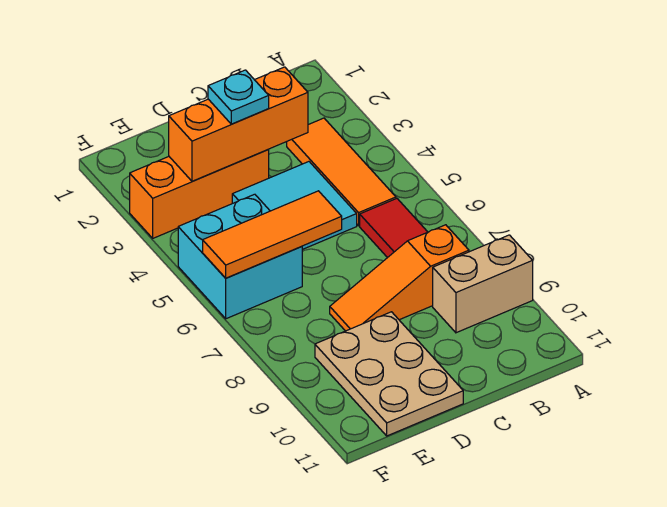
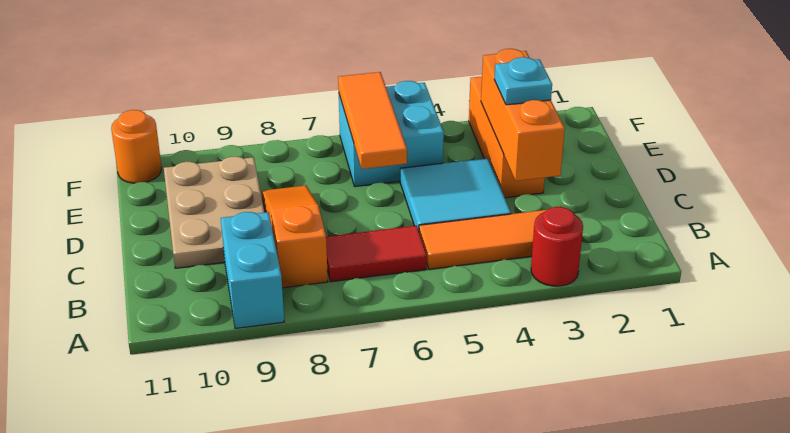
none -> red 1x1 round brick [531,207,583,286]
tan 1x2 brick [433,235,533,333] -> cyan 1x2 brick [221,212,284,329]
tan 2x3 plate [315,312,463,436] -> tan 2x3 plate turned to [164,156,265,268]
none -> orange 1x1 round brick [111,110,162,183]

